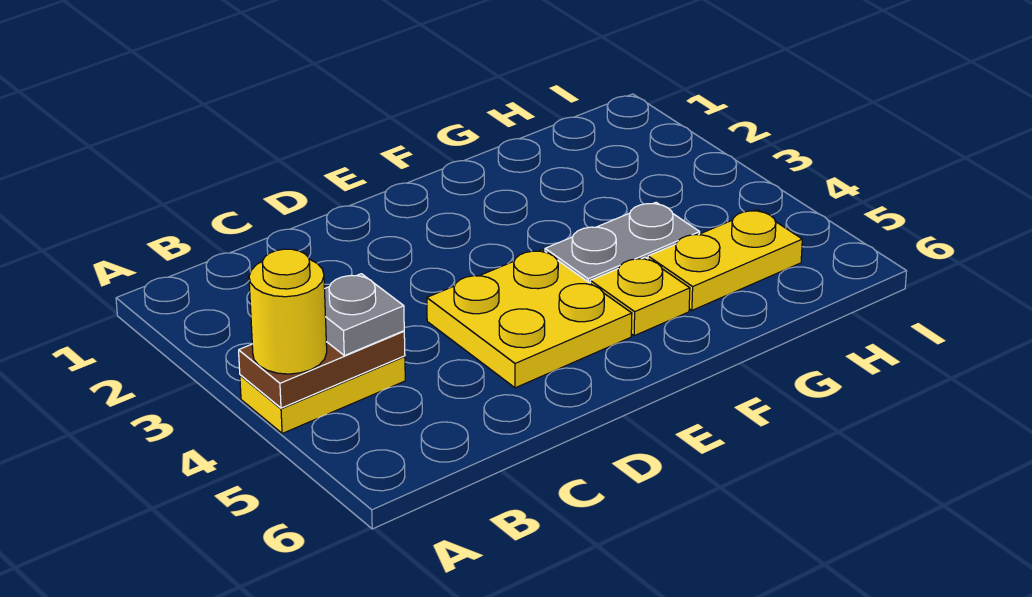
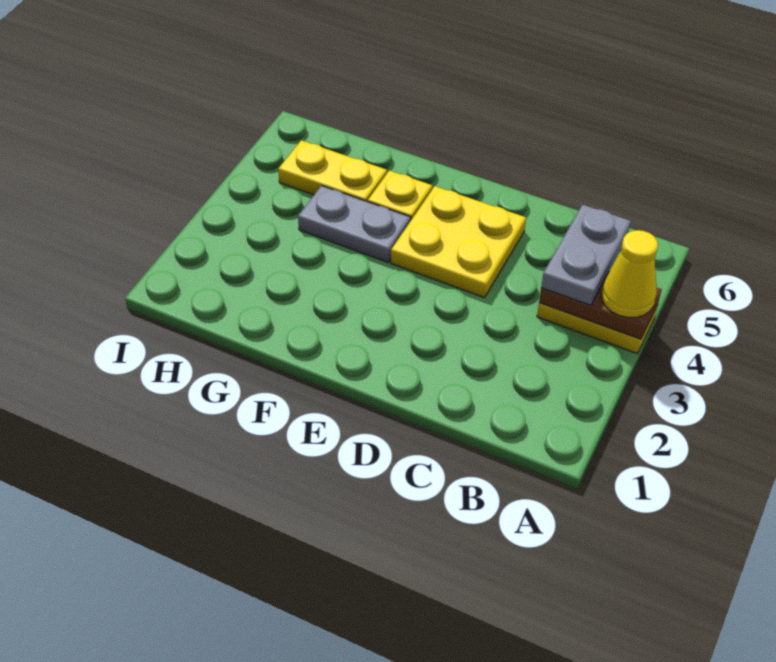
yellow 1x1 round brick [249,249,327,374] -> yellow 1x1 cone [601,230,658,317]
grey 1x1 plate [325,274,404,355] -> grey 1x2 plate [541,205,631,305]

